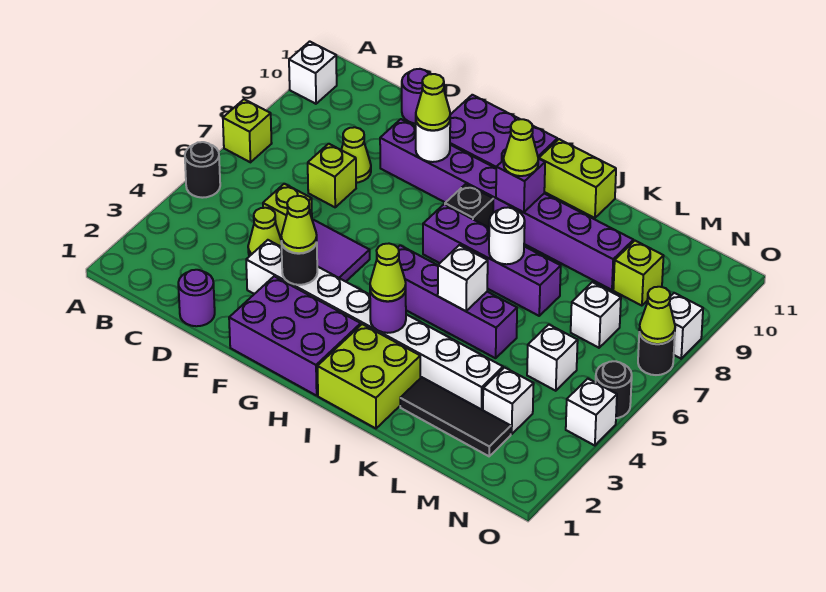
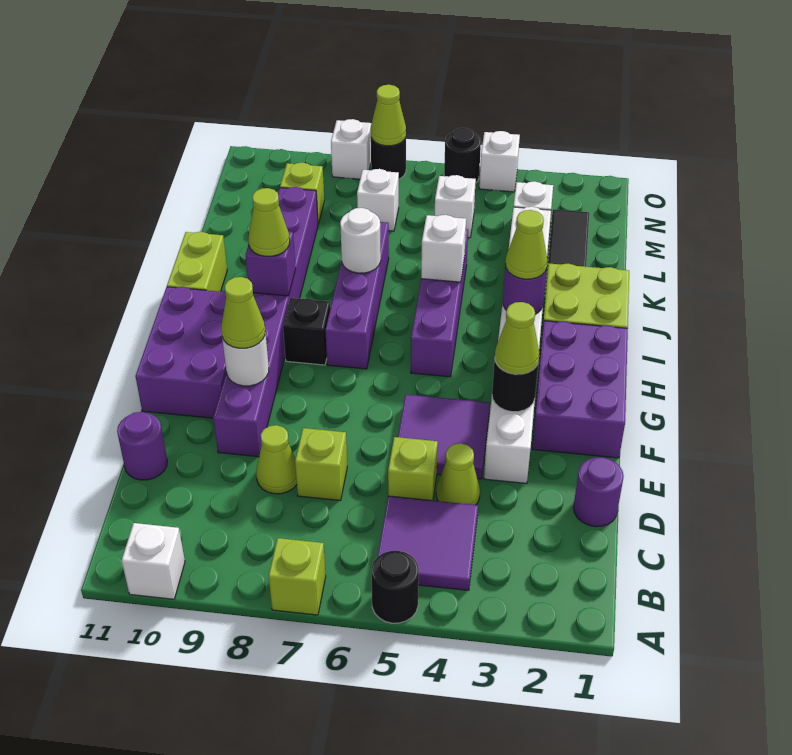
none -> purple 2x2 tile [378,496,478,590]

